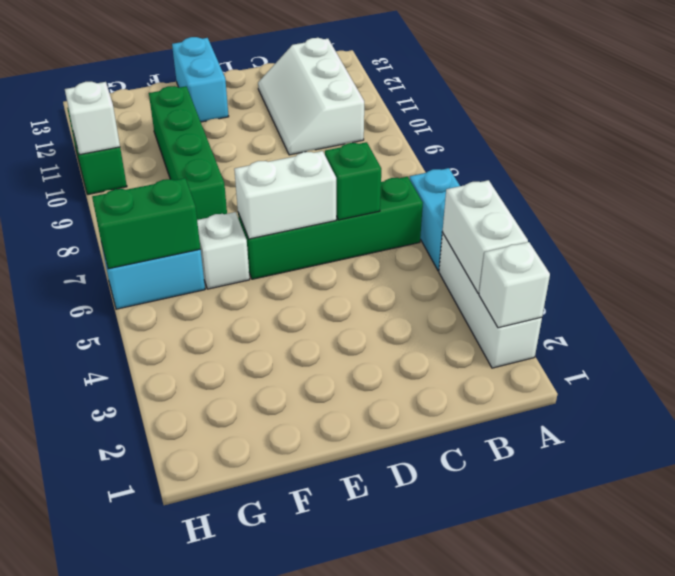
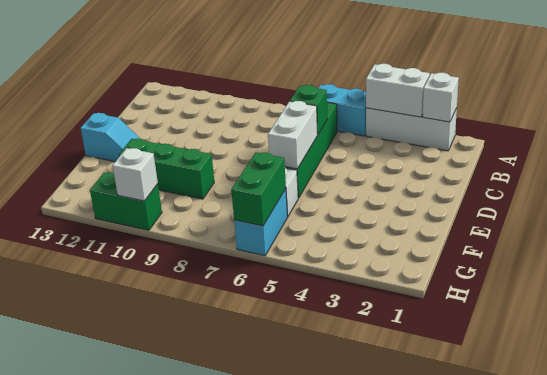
white 2x3 slope [258,38,364,155] -> none
cyan 1x2 brick [172,37,229,122] -> cyan 1x2 slope [81,113,140,162]
green 1x4 brick [149,86,227,220] -> green 1x3 brick [119,139,214,199]

